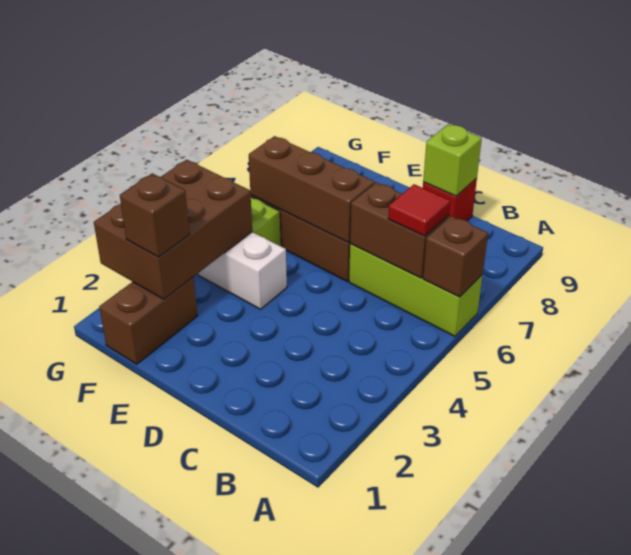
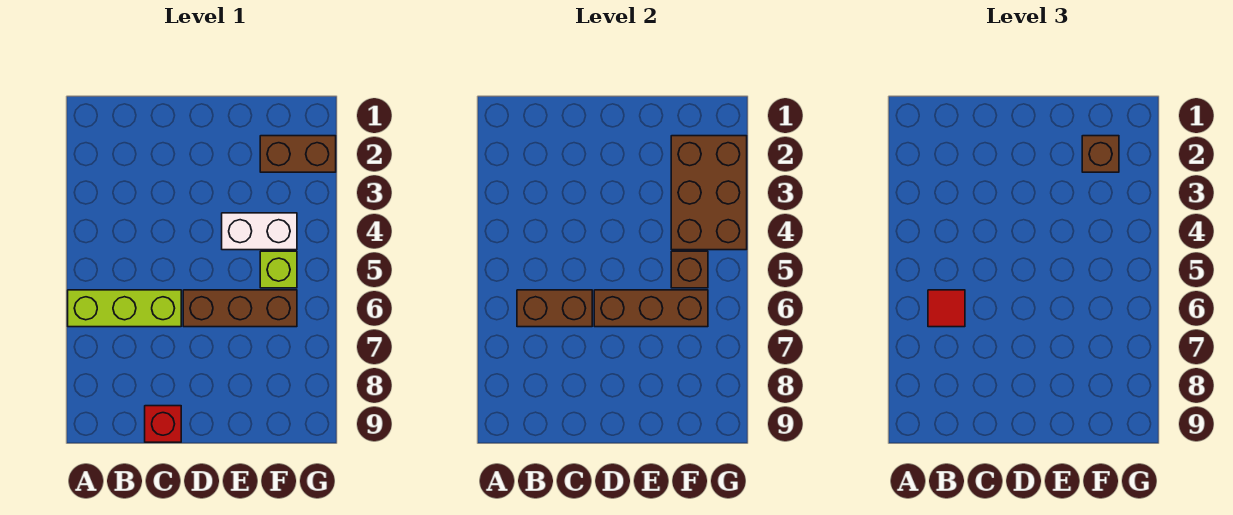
brown 1x1 brick [423,216,488,297] -> brown 1x1 brick moved to [671,251,708,288]
lime 1x1 brick [423,124,482,196] -> none
brown 1x2 brick [99,277,198,364] -> brown 1x2 brick turned to [260,136,336,172]

